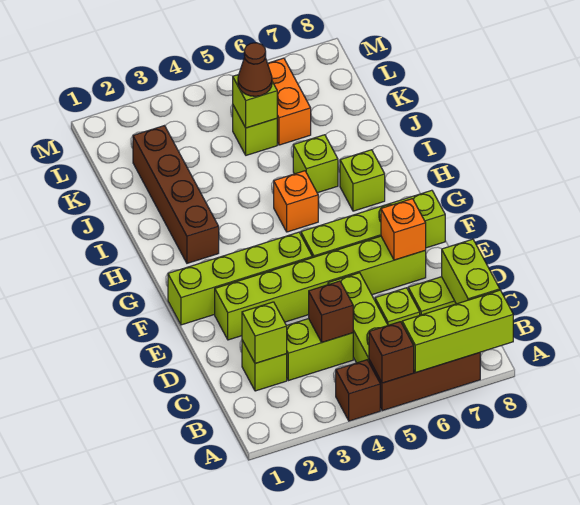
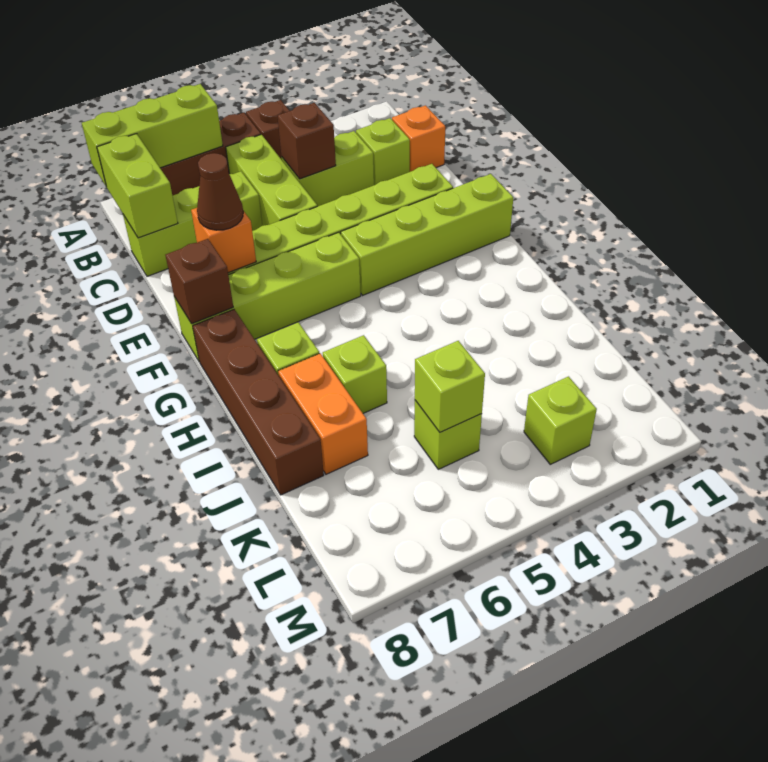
brown 1x1 brick [369,322,414,383] -> brown 1x1 brick moved to [165,239,233,324]
lime 1x1 brick [242,302,287,363] -> lime 1x1 brick moved to [524,377,597,464]
brown 1x4 brick [133,126,219,263] -> brown 1x4 brick moved to [193,309,324,495]
orange 1x1 brick [274,171,318,232] -> orange 1x1 brick moved to [392,105,445,172]
brown 1x1 cone [238,43,272,96] -> brown 1x1 cone moved to [197,153,243,230]
orange 1x2 brick [268,58,311,145] -> orange 1x2 brick moved to [278,353,368,474]

